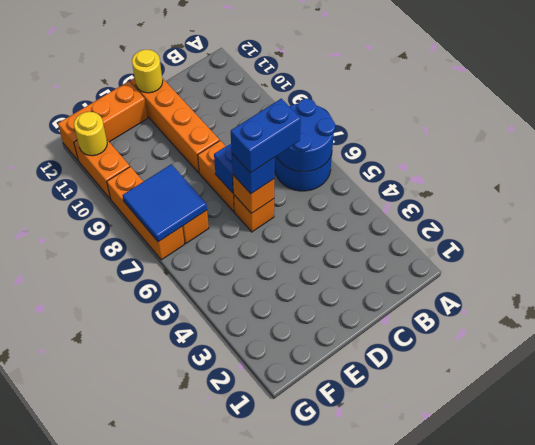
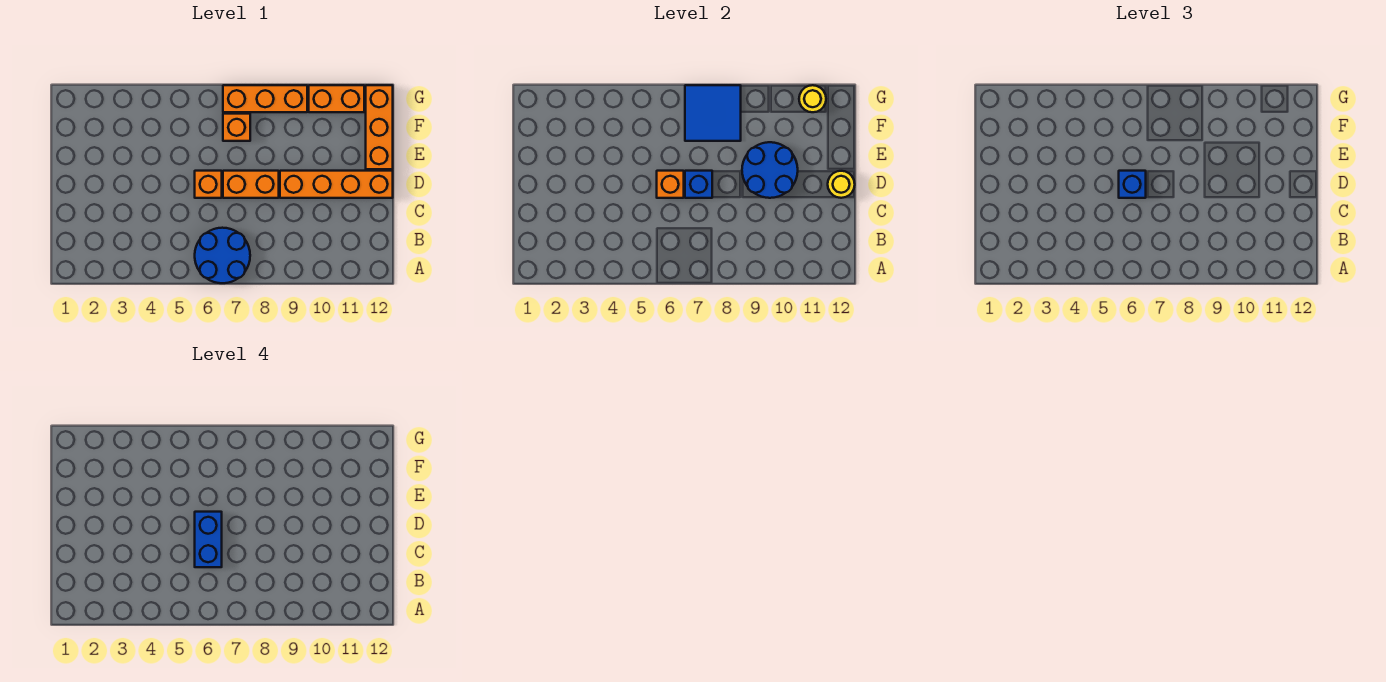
blue 2x2 round brick [277,99,335,172] -> blue 2x2 round brick moved to [742,142,798,198]

